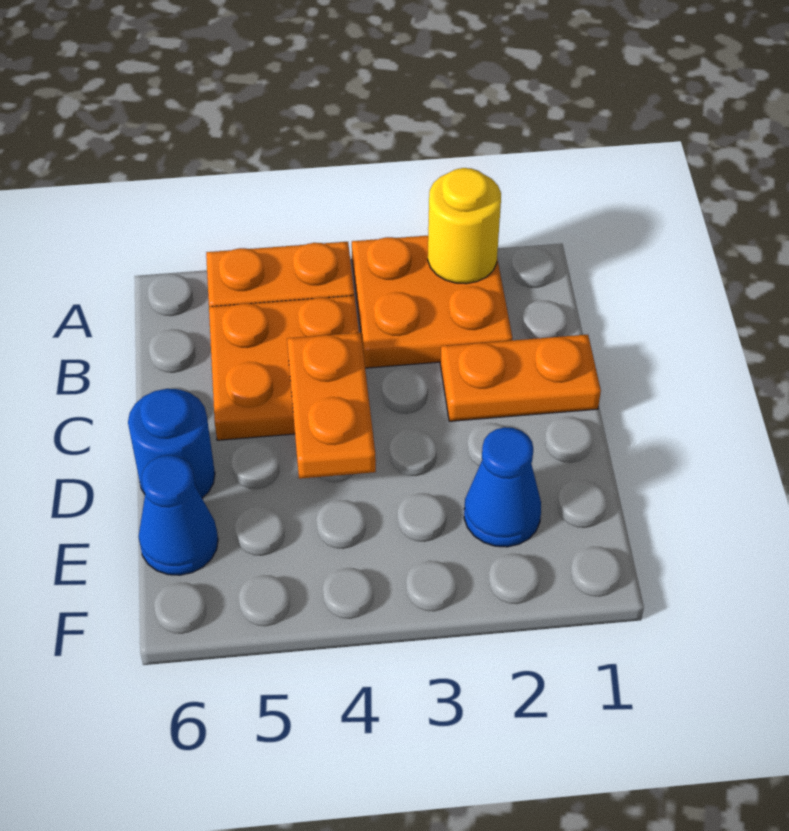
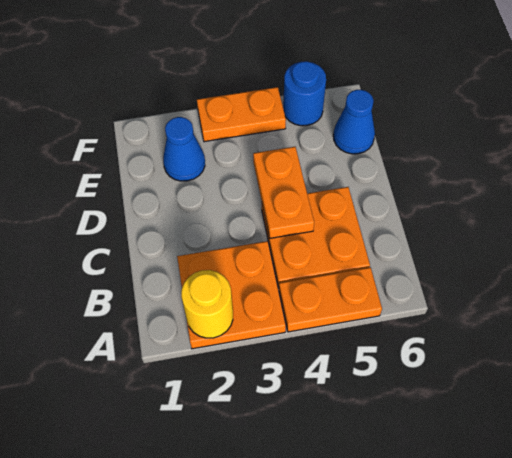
orange 1x2 plate [440,335,601,421] -> orange 1x2 plate moved to [197,87,286,142]
blue 1x1 round brick [128,389,215,498] -> blue 1x1 round brick moved to [283,61,326,126]

